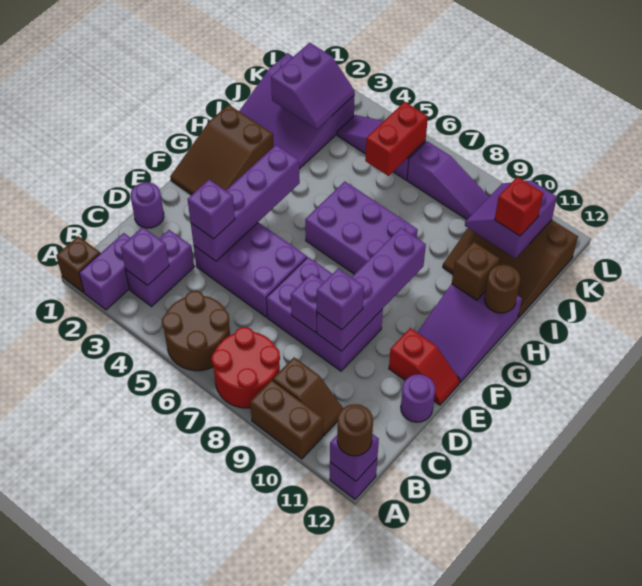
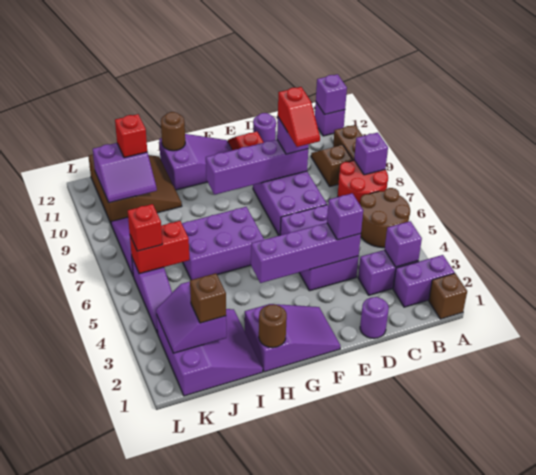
brown 1x1 round brick [337,404,373,456] -> brown 1x1 round brick moved to [259,304,287,348]
purple 1x1 brick [291,273,324,333] -> purple 1x1 brick moved to [354,133,388,175]
none -> red 1x2 slope [278,87,320,147]
brown 2x3 slope [170,105,274,195] -> purple 2x3 slope [245,304,340,372]
purple 2x3 brick [305,181,418,274] -> purple 2x3 brick turned to [182,207,264,280]
brown 1x1 brick [452,242,499,300] -> brown 1x1 brick moved to [190,273,226,323]
purple 2x2 slope [271,43,355,129] -> purple 2x2 slope turned to [156,282,226,353]
none -> red 1x1 brick [128,204,162,251]

